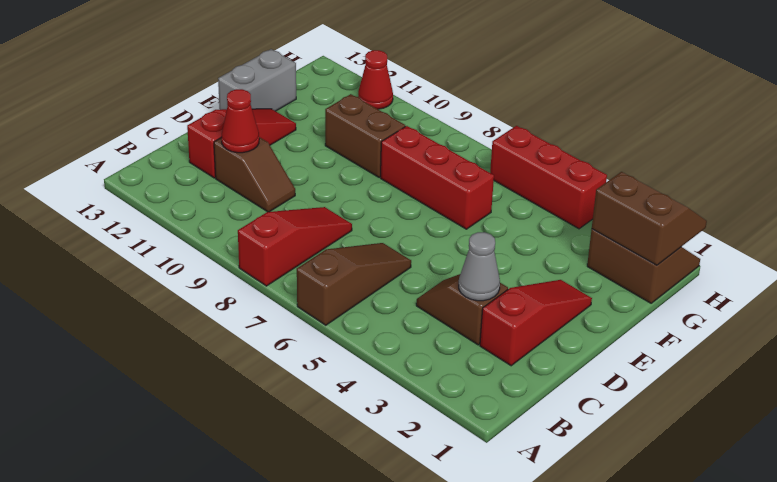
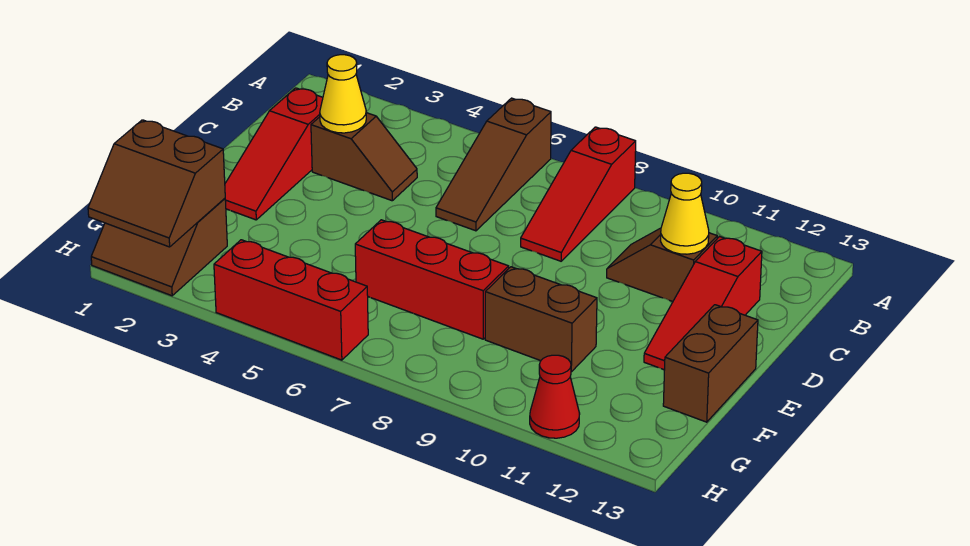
grey 1x1 cone [459,232,500,301] -> yellow 1x1 cone [320,55,366,133]
red 1x1 cone [222,89,259,153] -> yellow 1x1 cone [660,173,709,254]
grey 1x2 brick [218,49,296,111] -> brown 1x2 brick [663,305,758,422]

